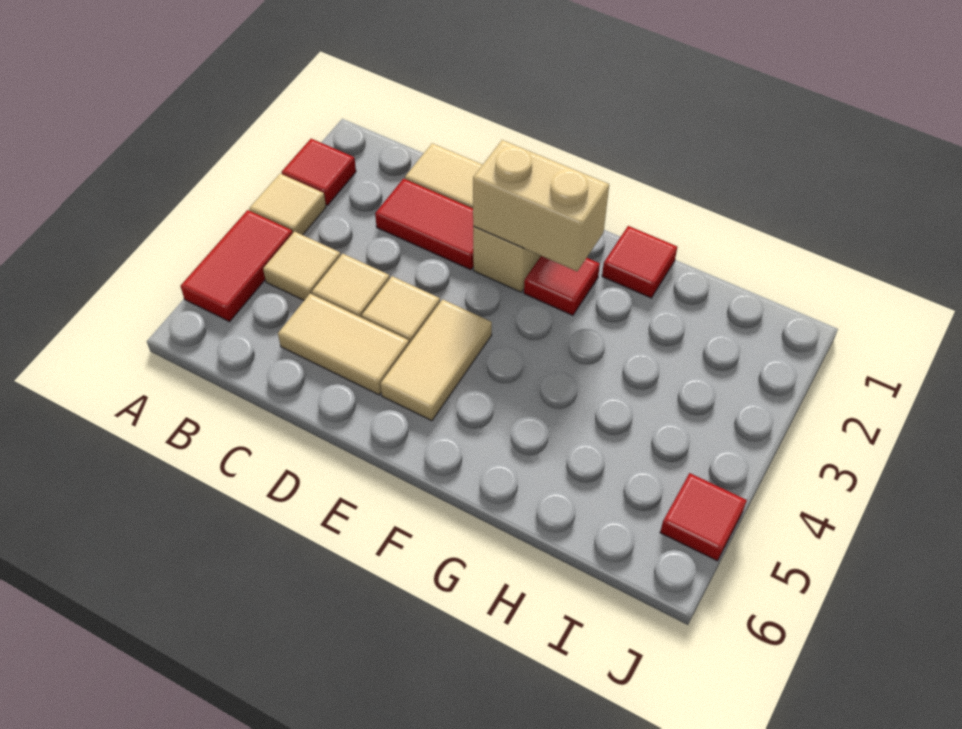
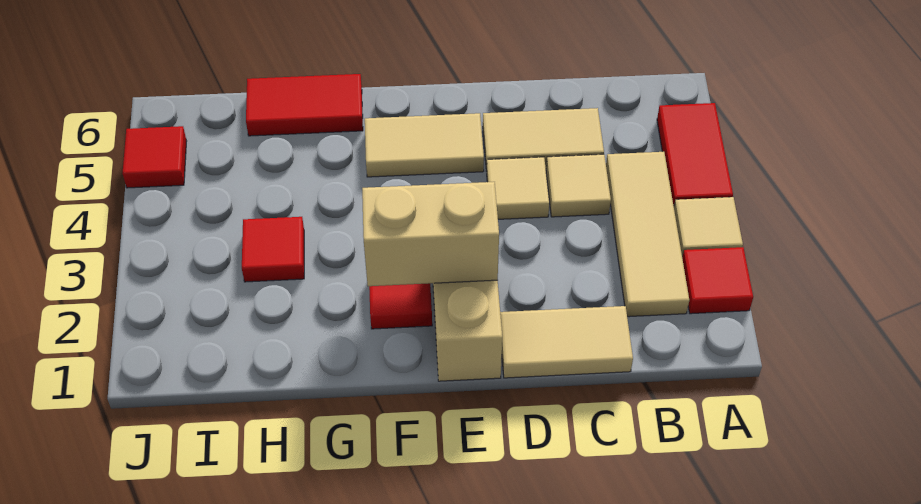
tan 1x1 tile [263,231,341,300] -> tan 1x3 tile [606,152,689,317]
red 1x2 tile [375,179,474,270] -> red 1x2 tile moved to [246,74,363,136]
tan 1x2 tile [380,299,492,421] -> tan 1x2 tile turned to [365,113,484,177]
red 1x1 tile [602,226,677,298] -> red 1x1 tile moved to [242,217,304,282]

